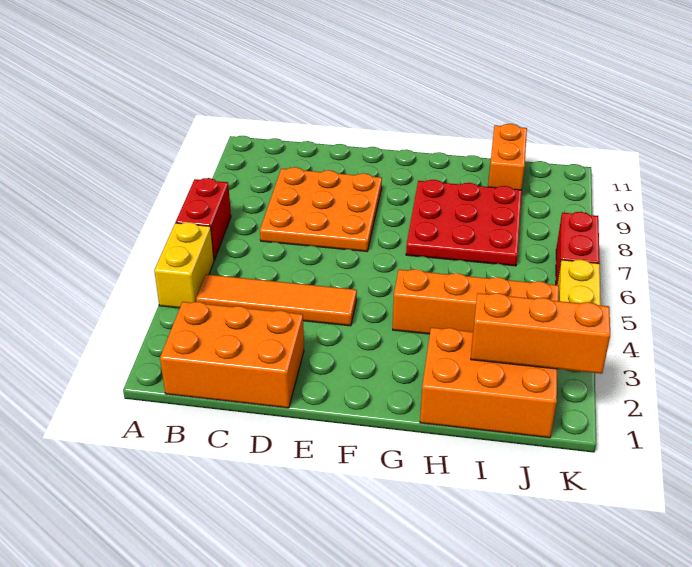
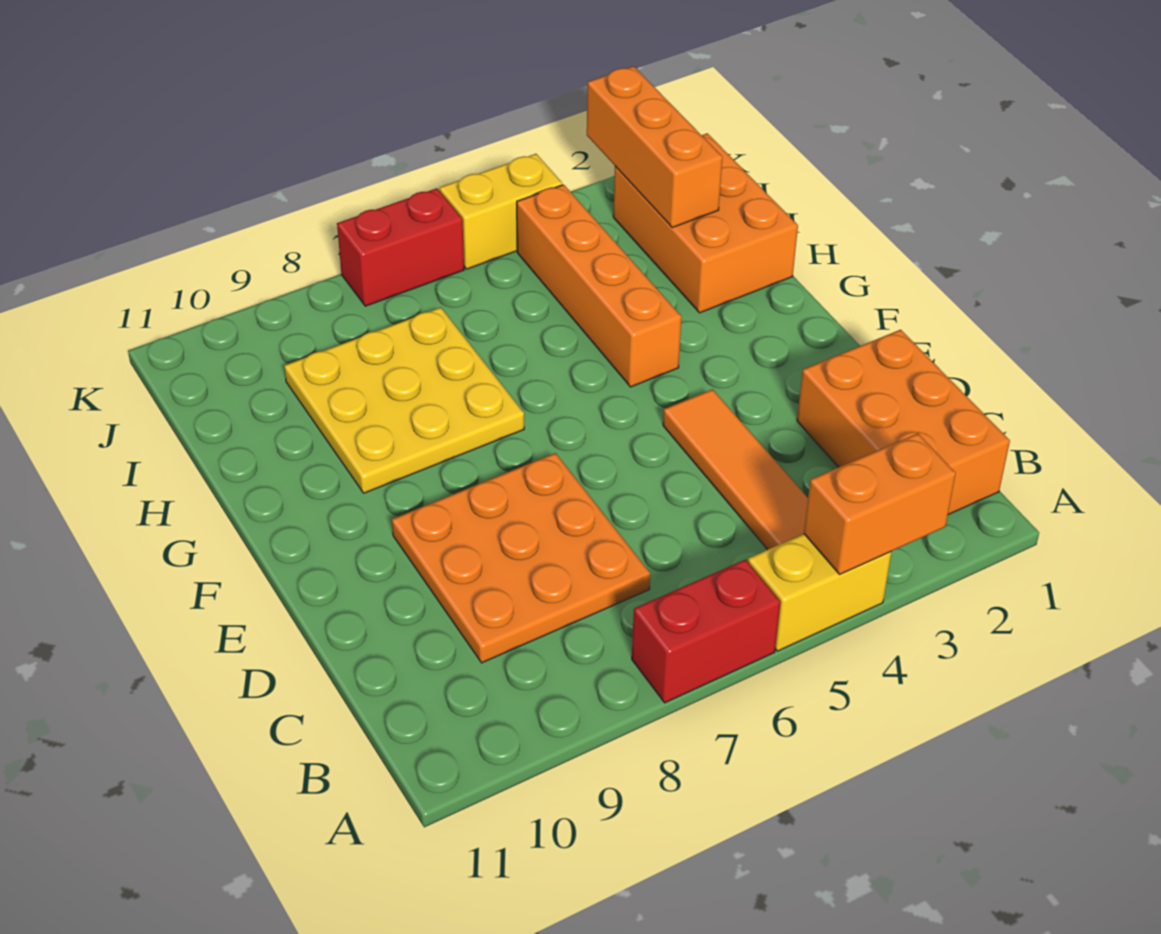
red 3x3 plate [406,180,522,266] -> yellow 3x3 plate [284,307,524,493]
orange 1x2 brick [488,124,527,190] -> orange 1x2 brick moved to [804,433,956,574]

